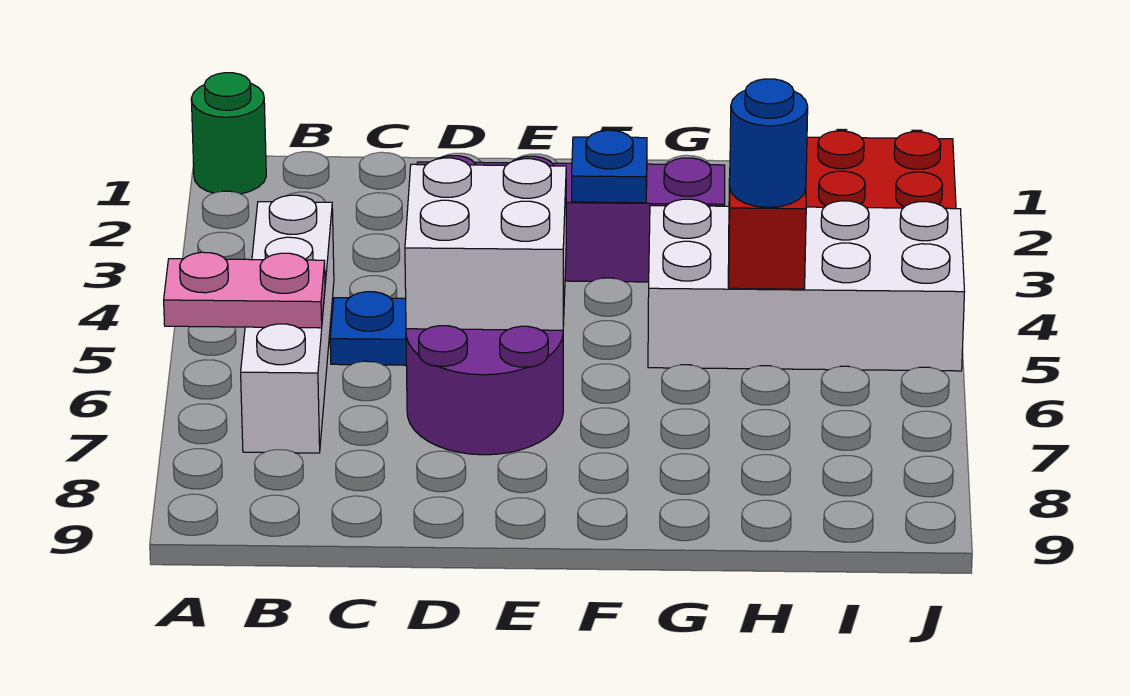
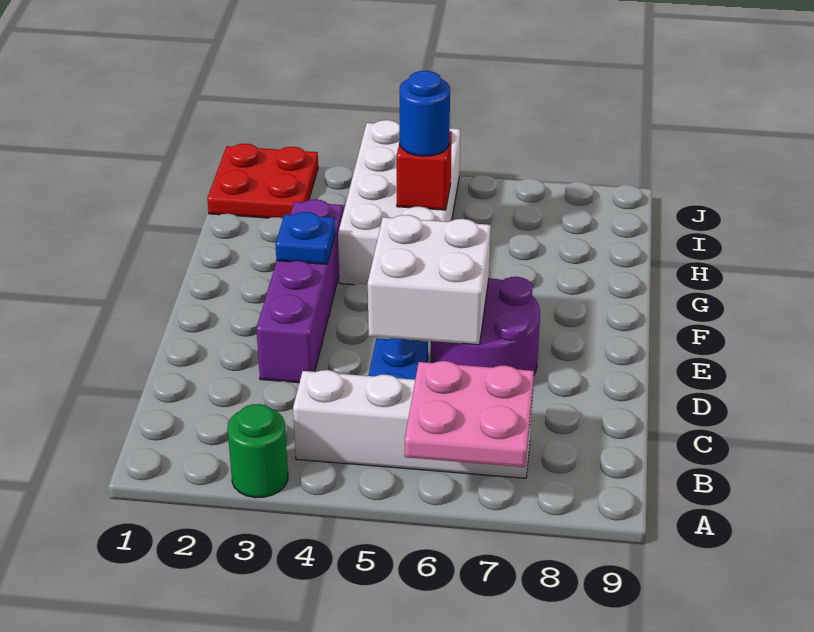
green 1x1 round brick [191,73,266,194] -> green 1x1 round brick moved to [228,404,288,498]
pink 1x2 plate [164,252,325,328] -> pink 2x2 plate [405,361,534,467]

